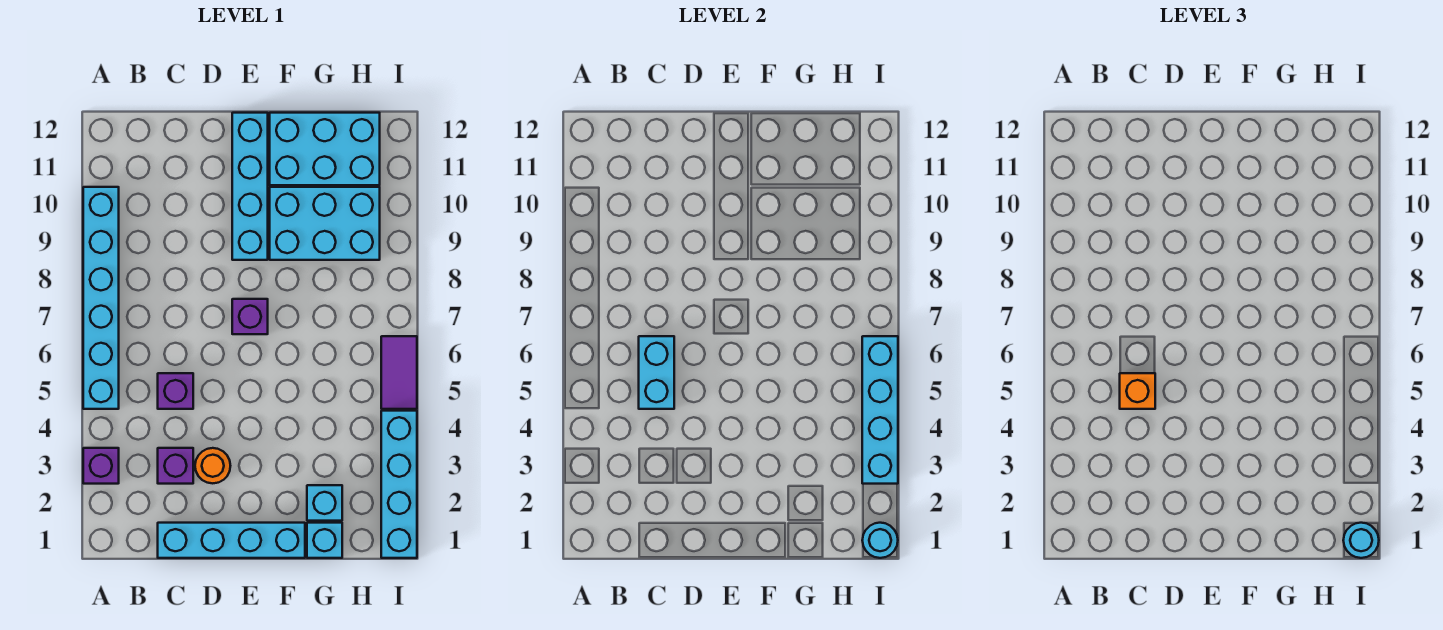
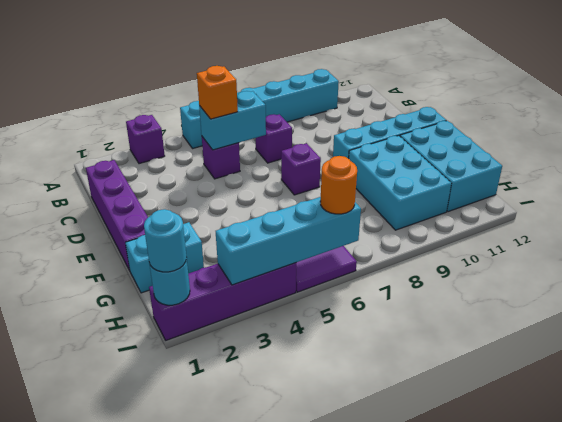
cyan 1x4 brick [158,523,305,558] -> purple 1x4 brick [86,160,148,270]
purple 1x1 brick [158,448,193,484] -> purple 1x1 brick moved to [256,114,292,163]
orange 1x1 round brick [195,448,230,483] -> orange 1x1 round brick moved to [320,156,357,214]
cyan 1x4 brick [381,411,417,558] -> purple 1x4 brick [149,263,296,340]

